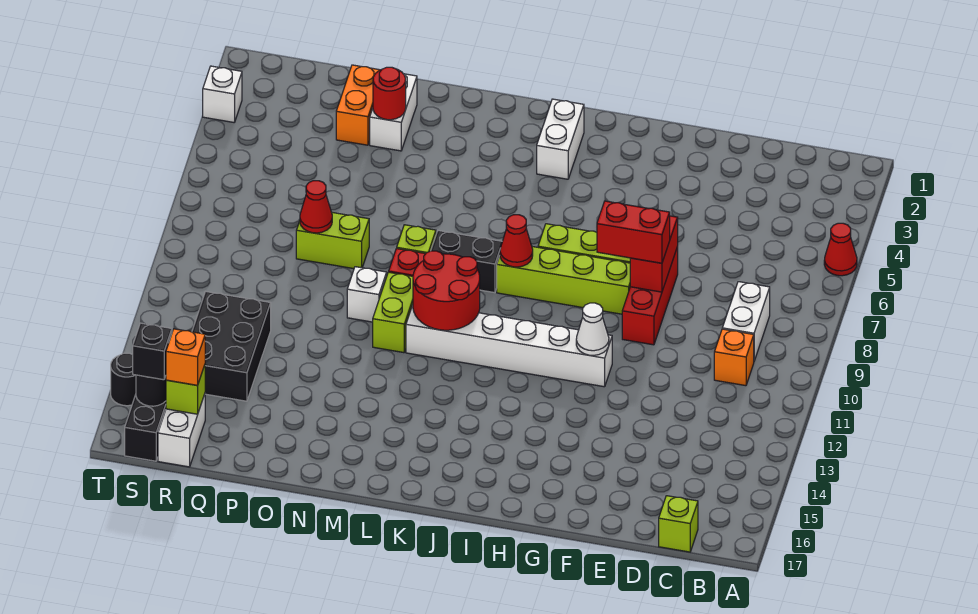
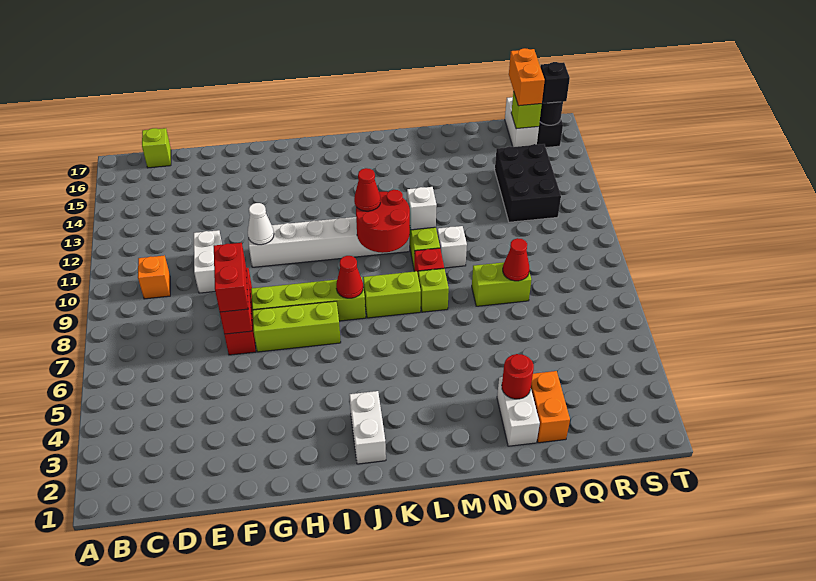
red 1x1 cone [824,223,857,276] -> red 1x1 cone moved to [354,168,380,211]
white 1x2 brick [722,282,770,361] -> white 1x2 brick moved to [194,230,222,293]
red 1x2 brick [597,201,670,263] -> red 1x2 brick turned to [214,243,248,312]
black 1x2 brick [431,231,502,293] -> lime 1x2 brick [363,271,421,318]
orange 1x1 brick [166,329,205,385] -> orange 1x2 brick [509,48,545,106]
white 1x1 brick [203,66,242,122] -> white 1x1 brick moved to [407,187,437,230]
black 1x1 round brick [111,353,136,406] -> none

